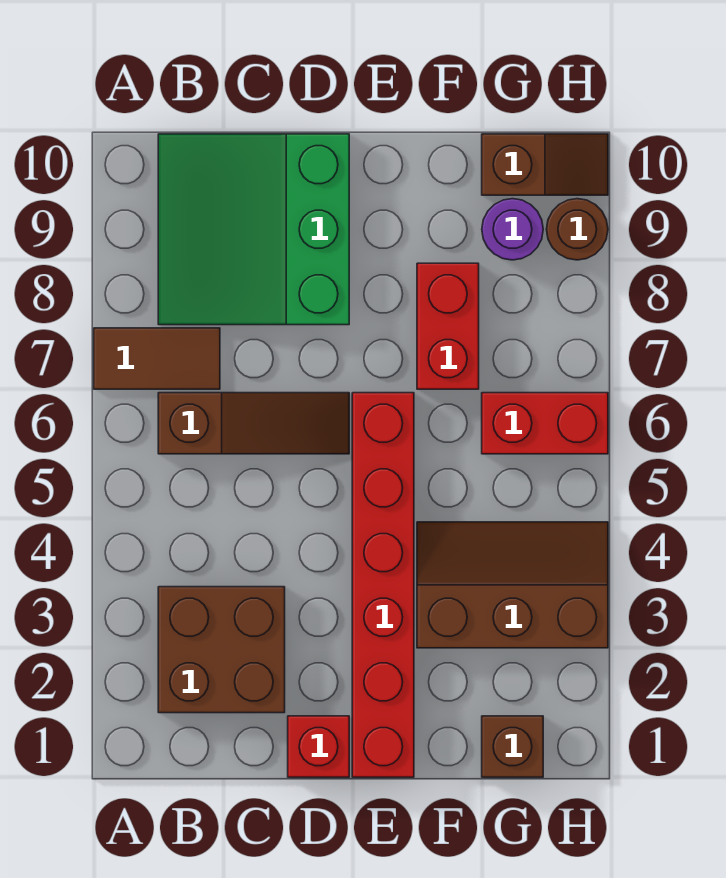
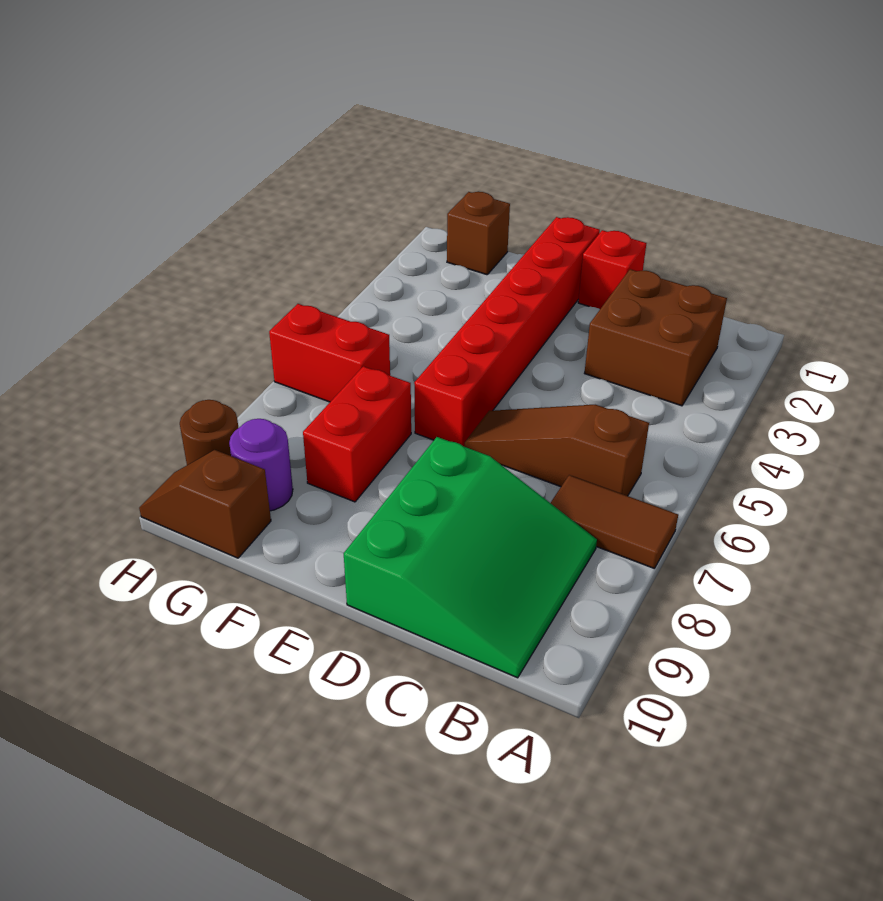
brown 2x3 slope [417,522,608,648] -> none

